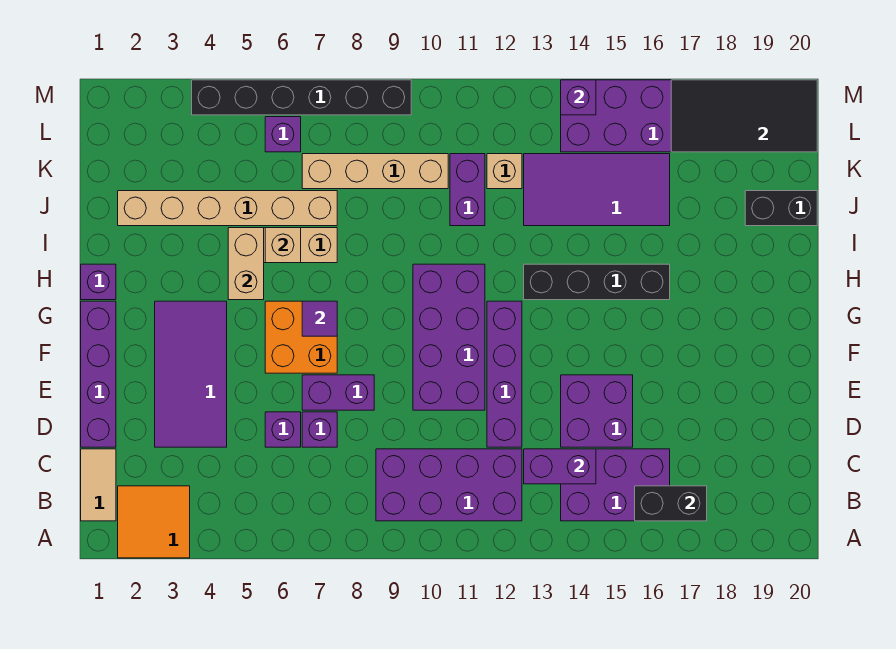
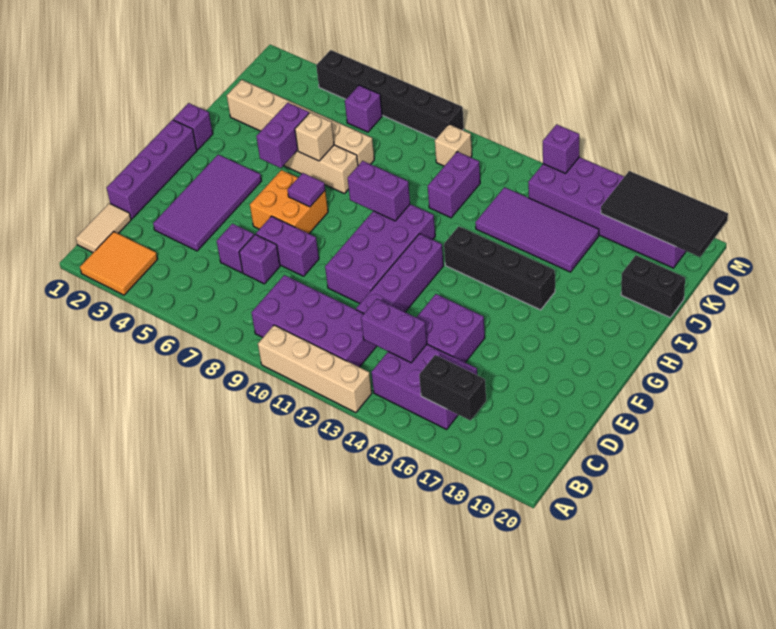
tan 1x2 brick [228,228,264,300] -> purple 1x2 brick [256,103,309,168]
none -> purple 1x2 brick [348,161,410,221]
tan 1x4 brick [302,154,448,189] -> tan 1x4 brick moved to [258,325,372,413]
tan 1x1 brick [487,154,522,189] -> tan 1x1 brick moved to [435,124,472,166]

